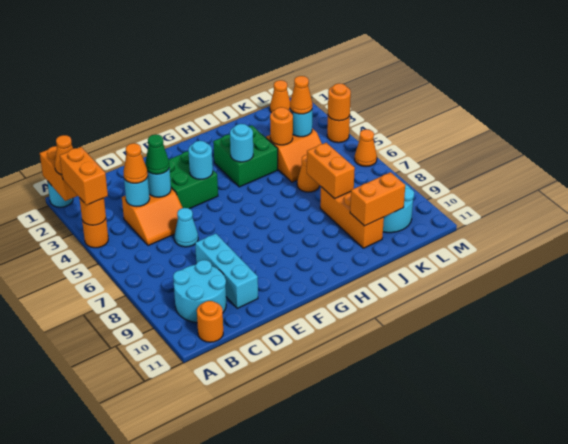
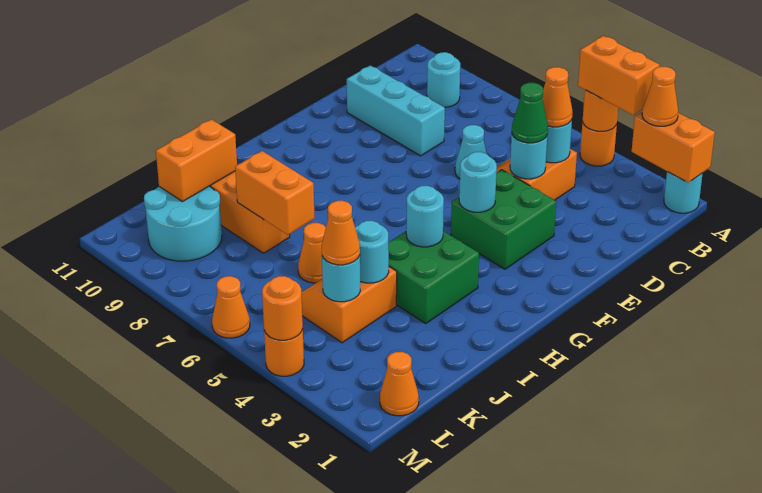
cyan 2x2 round brick [173,260,226,323] -> cyan 1x1 round brick [427,52,460,107]
orange 1x1 round brick [197,301,223,342] -> none
orange 1x1 round brick [270,107,293,145] -> cyan 1x1 round brick [355,221,389,283]

